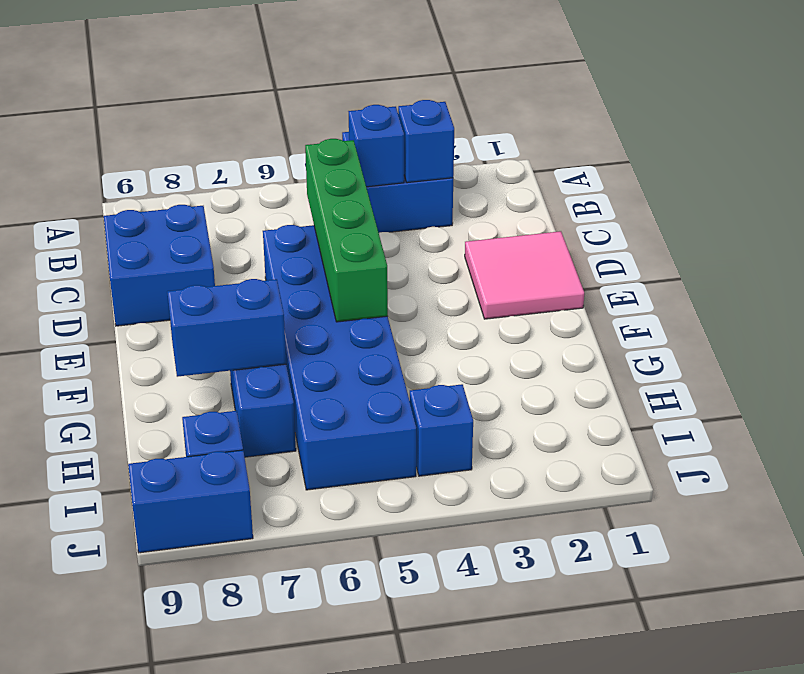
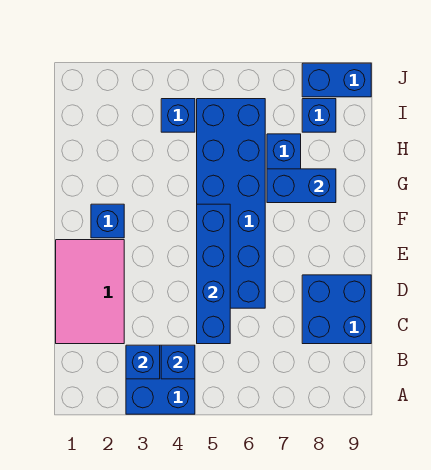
green 1x4 brick [305,139,388,322] -> blue 1x4 brick [197,204,230,344]
pink 2x2 tile [465,231,584,319] -> pink 2x3 tile [56,240,124,344]
none -> blue 1x1 brick [91,204,124,238]

